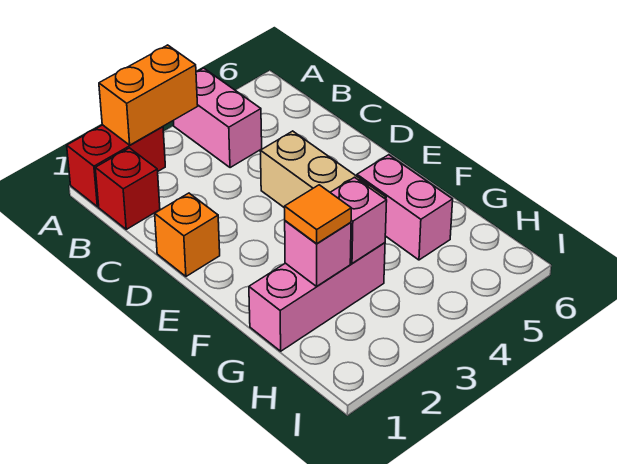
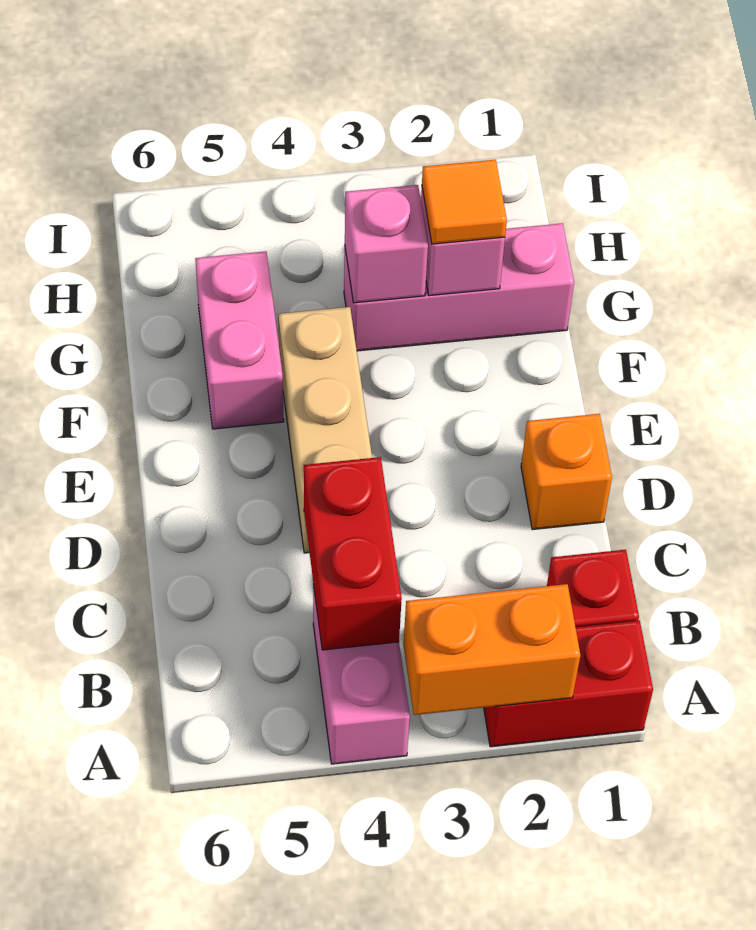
none -> red 1x2 brick [304,457,402,650]

